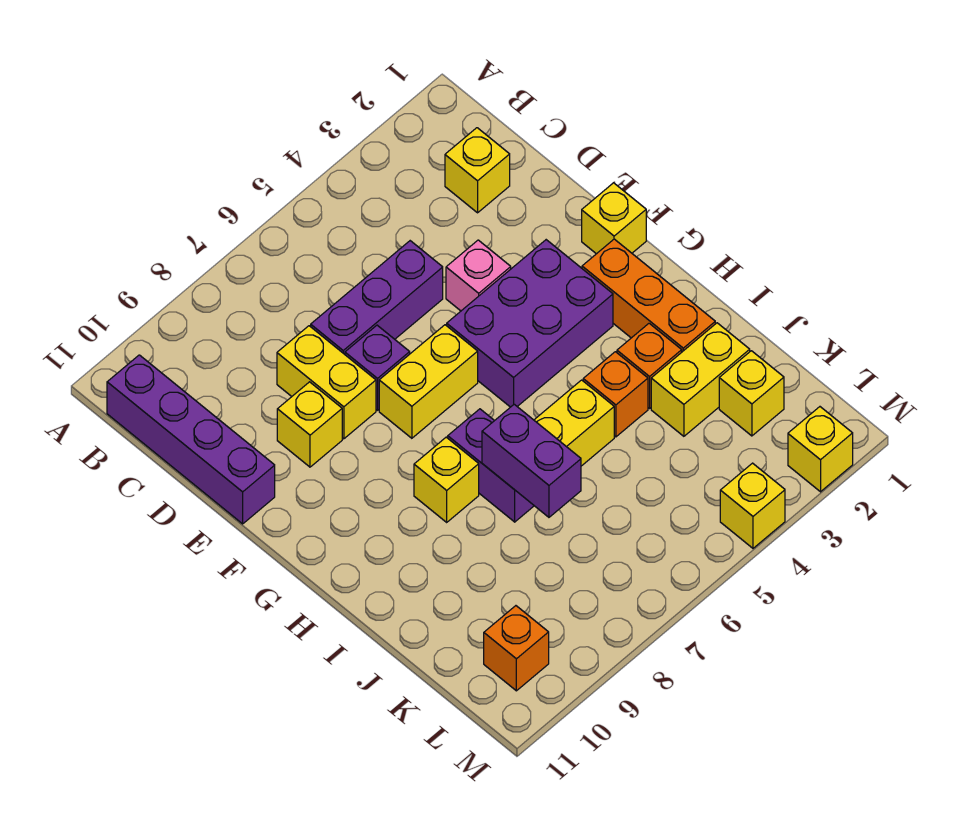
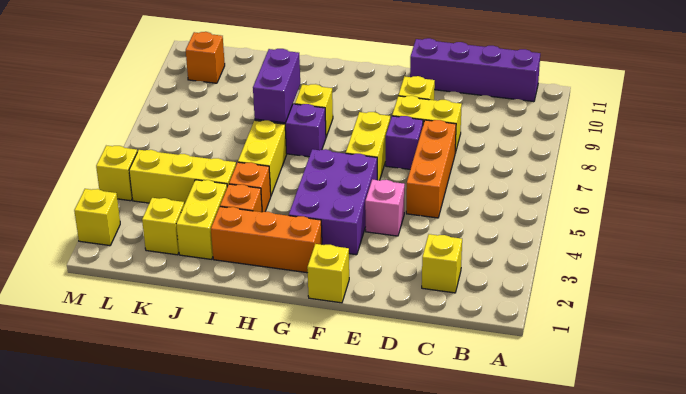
purple 1x3 brick [311,241,443,354] -> orange 1x3 brick [406,120,456,218]
purple 1x2 brick [482,404,581,517] -> purple 1x2 brick turned to [253,49,300,123]
none -> yellow 1x3 brick [129,150,236,204]

